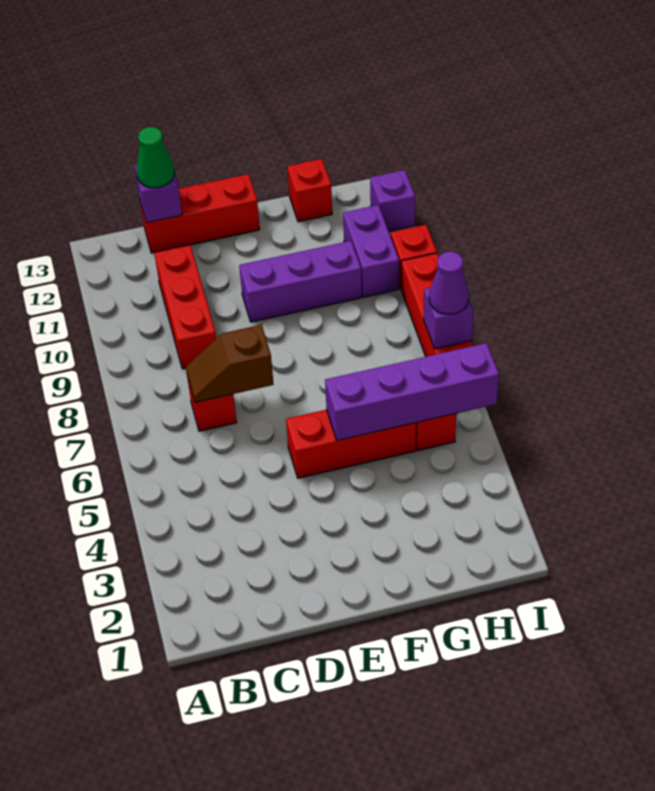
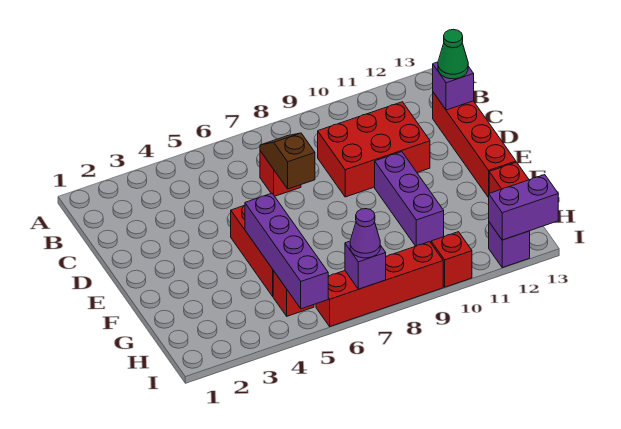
red 1x3 brick [154,245,216,369] -> red 2x3 brick [318,102,430,197]
red 1x3 brick [140,174,260,253] -> red 1x4 brick [433,92,516,198]
purple 1x2 brick [343,205,399,297] -> purple 1x2 brick moved to [489,175,558,240]

